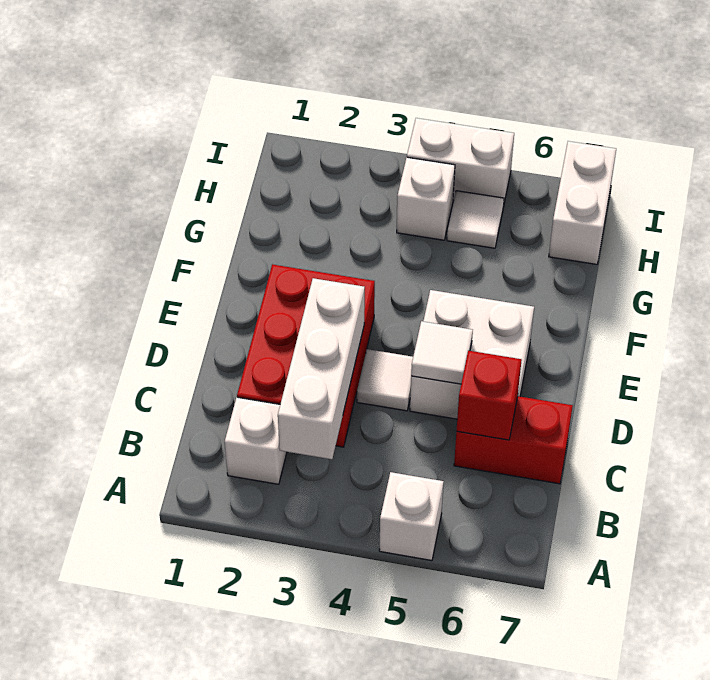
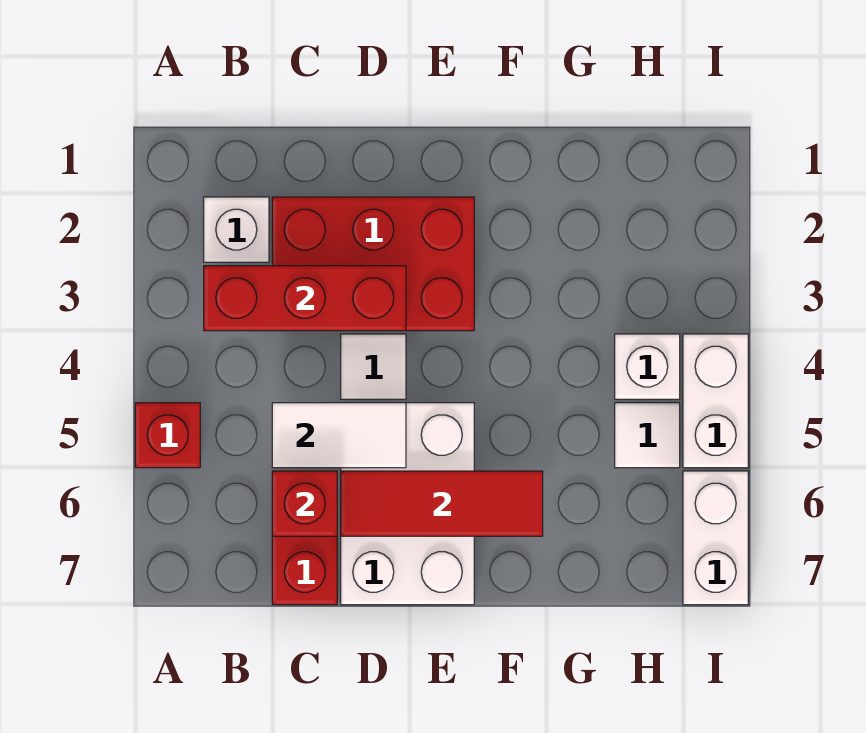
white 1x1 brick [379,472,444,561] -> red 1x1 brick [135,403,200,468]
white 1x3 brick [278,278,365,459] -> red 1x3 brick [204,266,406,331]
white 2x2 brick [410,290,534,419] -> white 2x3 brick [341,403,474,605]
white 1x1 tile [411,321,473,384] -> white 1x2 tile [272,403,406,468]
none -> red 1x3 tile [341,471,543,536]
white 1x2 brick [549,141,616,264] -> white 1x2 brick turned to [683,471,748,605]

